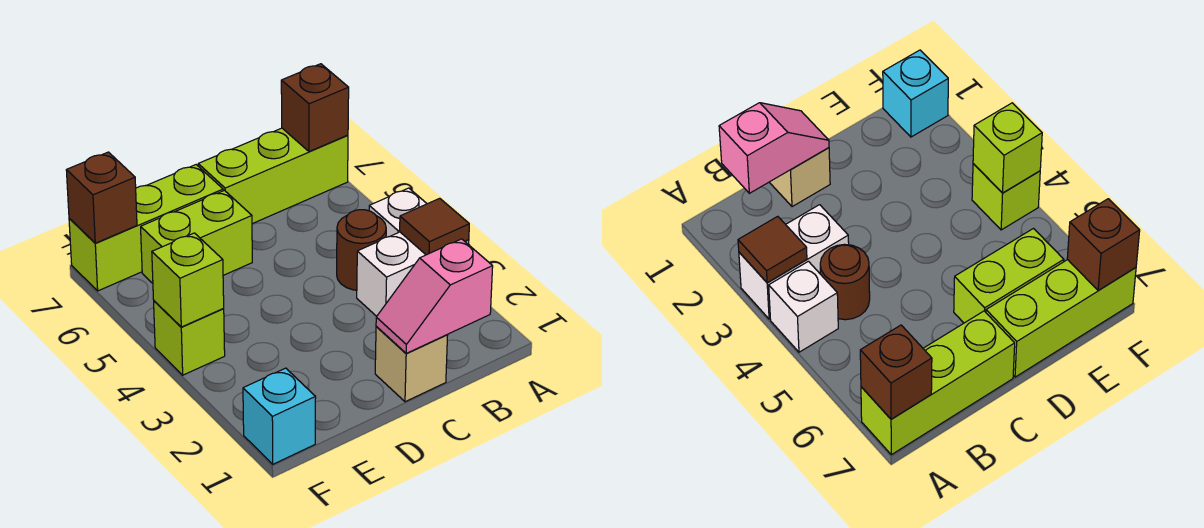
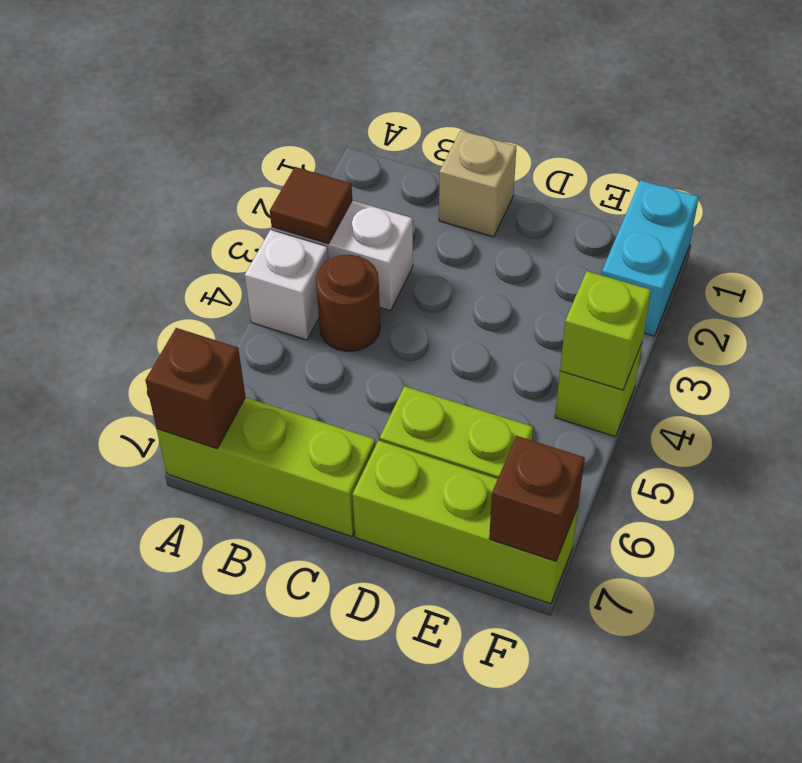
pink 1x2 slope [376,239,493,353] -> none
cyan 1x1 brick [243,368,316,464] -> cyan 1x2 brick [602,180,699,336]

